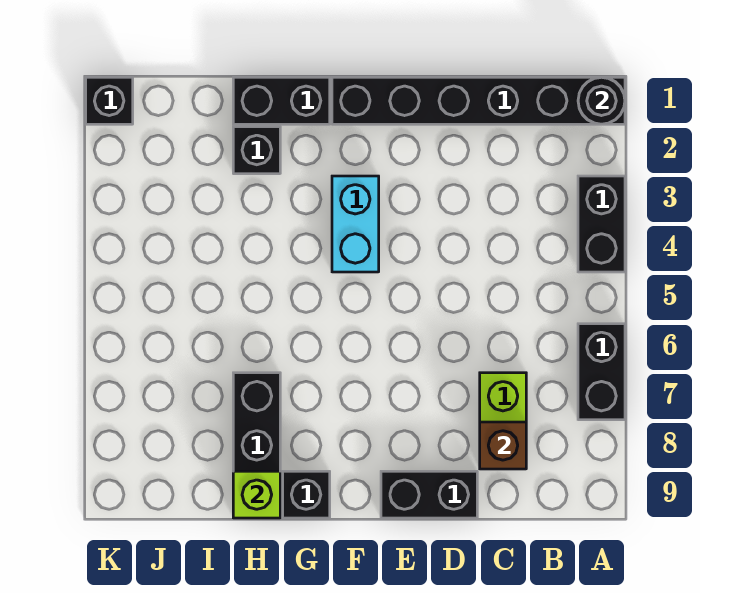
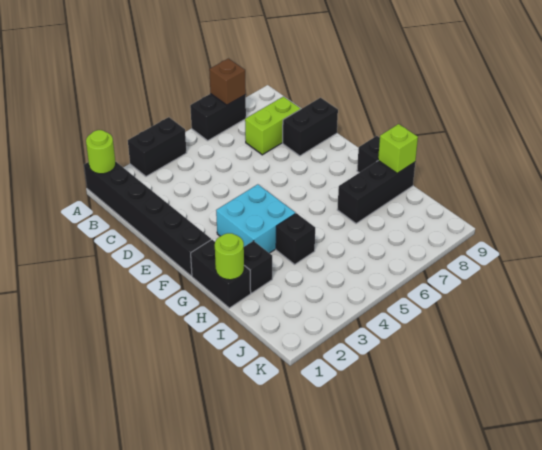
black 1x1 round brick [578,77,625,124] -> lime 1x1 round brick [86,130,116,174]
brown 1x1 brick [480,422,526,469] -> brown 1x1 brick moved to [209,59,246,105]
black 1x2 brick [381,471,477,518] -> black 1x2 brick turned to [283,98,338,156]
cyan 1x2 brick [332,176,379,272] -> cyan 2x2 brick [216,184,295,253]
none -> lime 1x1 round brick [215,233,244,280]
black 1x1 brick [86,77,133,124] -> black 1x1 brick moved to [276,213,315,264]

